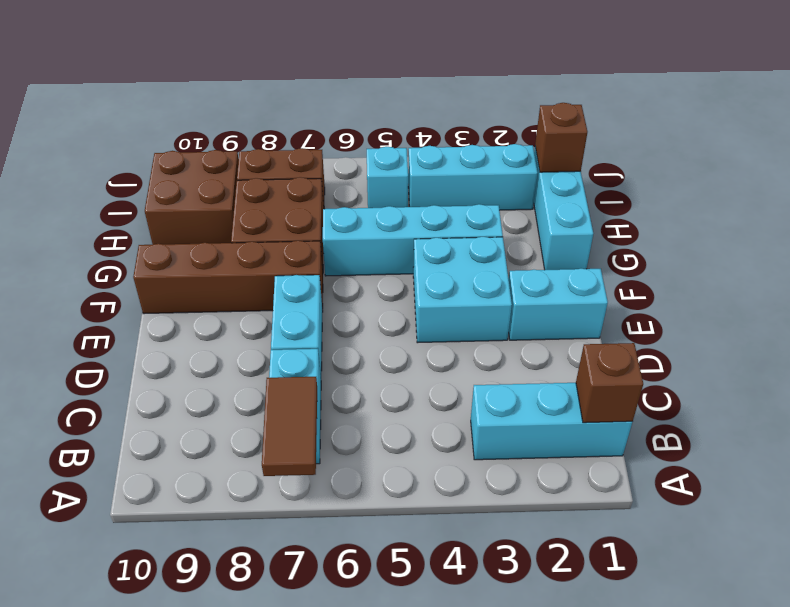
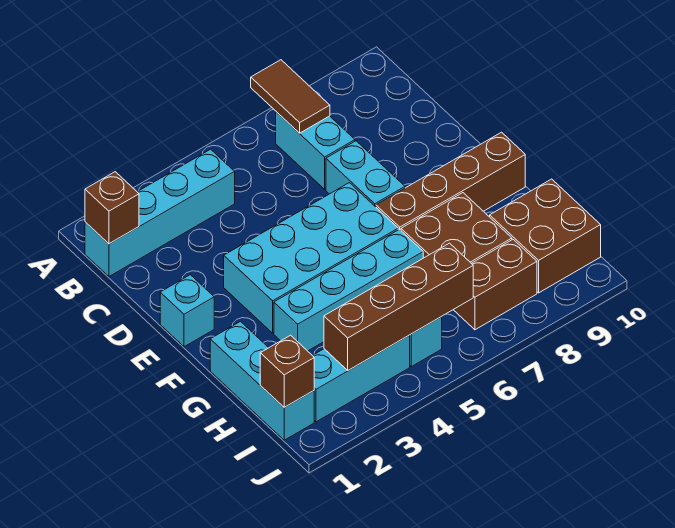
cyan 1x3 brick [471,383,632,460] -> cyan 1x4 brick [85,149,235,276]
cyan 1x2 brick [509,269,608,340] -> cyan 1x1 brick [160,275,214,347]
cyan 2x2 brick [413,237,512,343] -> cyan 2x4 brick [224,183,398,333]
none -> brown 1x4 brick [324,243,473,370]

